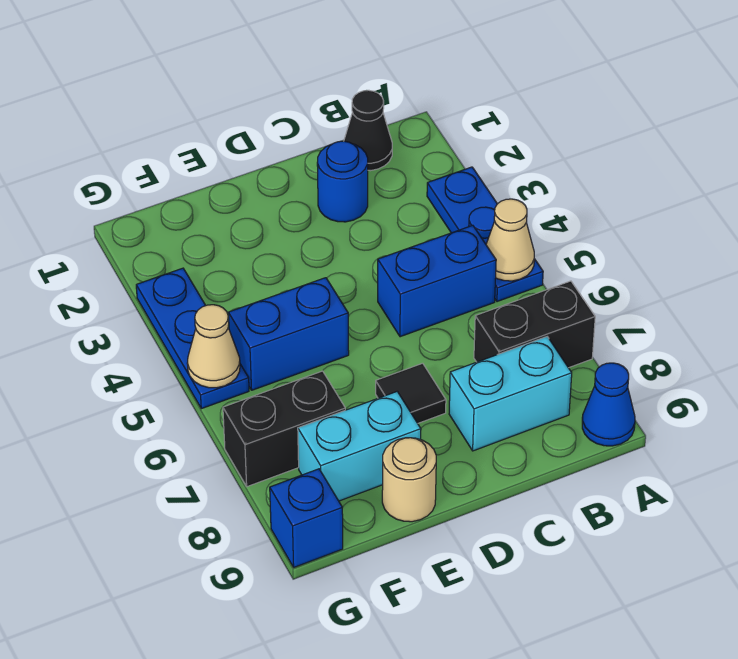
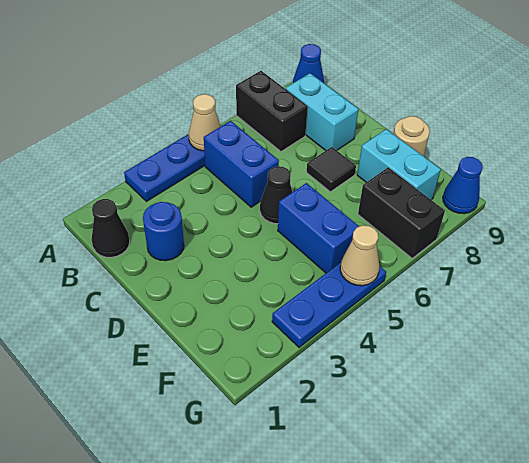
none -> black 1x1 cone [260,166,292,224]
blue 1x1 brick [270,469,343,567] -> blue 1x1 cone [443,157,483,214]

